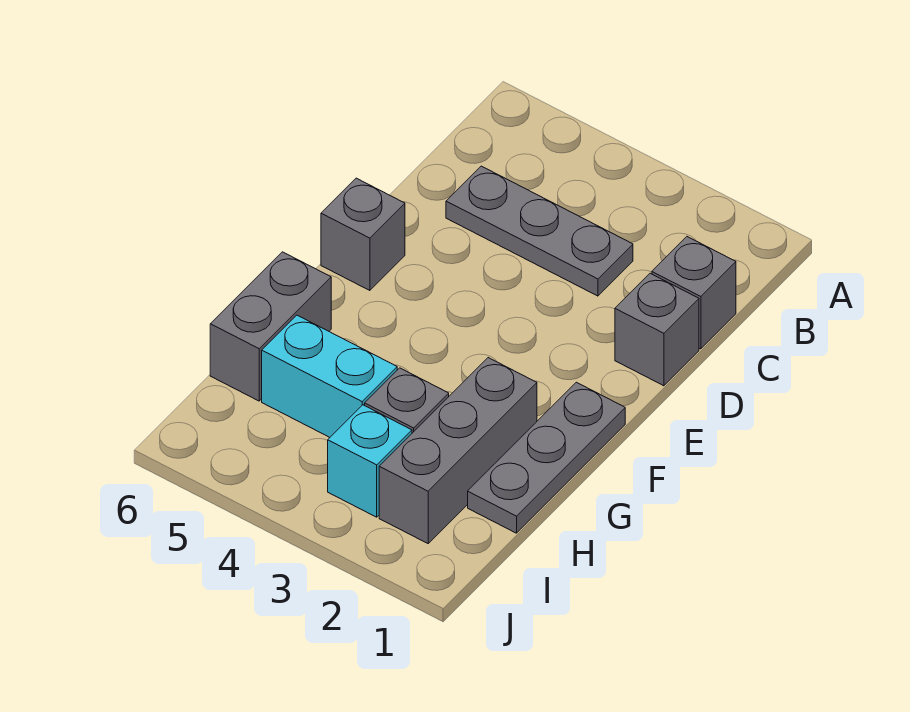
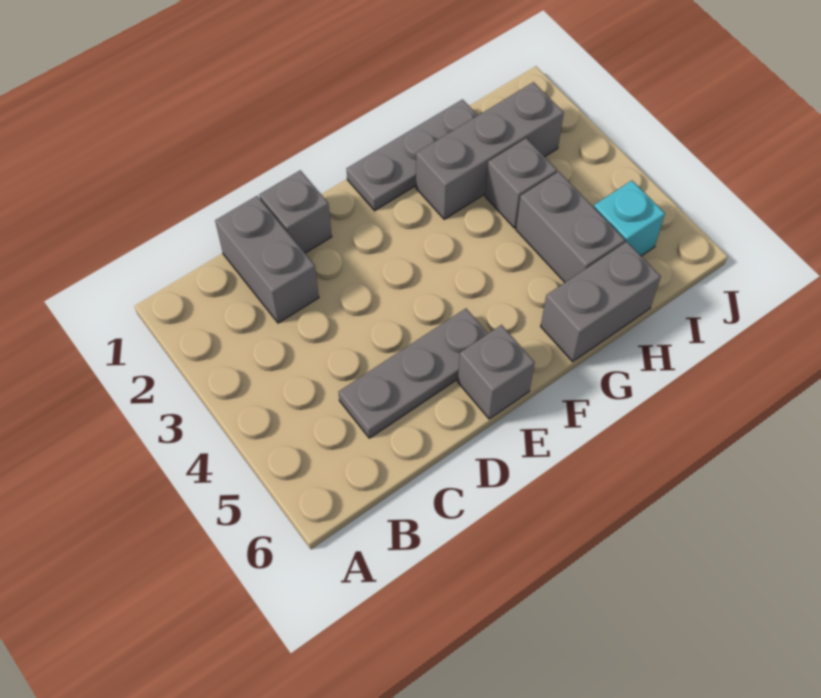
grey 1x1 brick [652,237,736,349] -> grey 1x2 brick [215,196,319,323]
grey 1x3 plate [446,166,633,296] -> grey 1x3 plate turned to [339,309,488,438]
cyan 1x2 brick [262,315,397,437] -> grey 1x2 brick [516,172,625,282]
cyan 1x1 brick [328,405,412,517] -> cyan 1x1 brick moved to [594,181,665,256]

